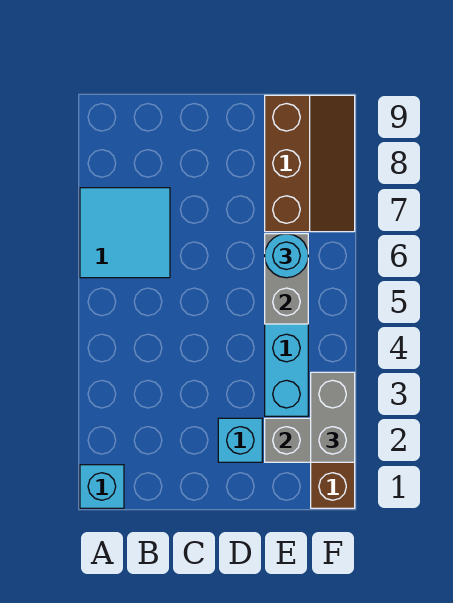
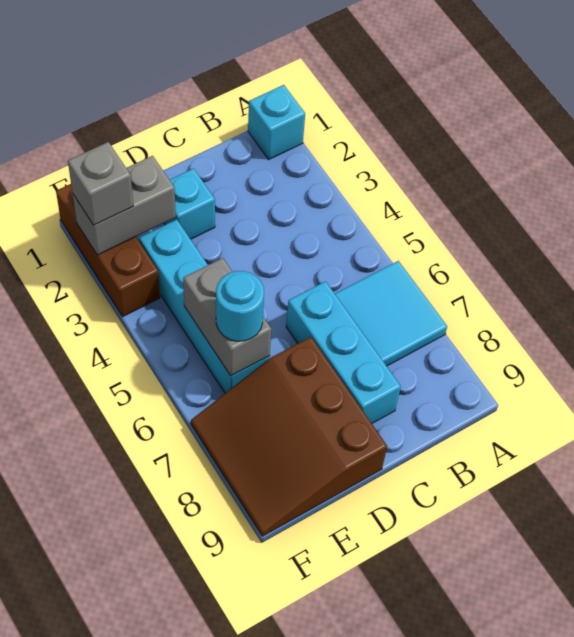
none -> cyan 1x3 brick [286,281,401,423]
brown 2x3 slope [265,95,355,232] -> brown 3x3 slope [191,337,387,536]
grey 1x2 brick [311,372,355,462] -> grey 1x1 brick [68,142,133,225]

